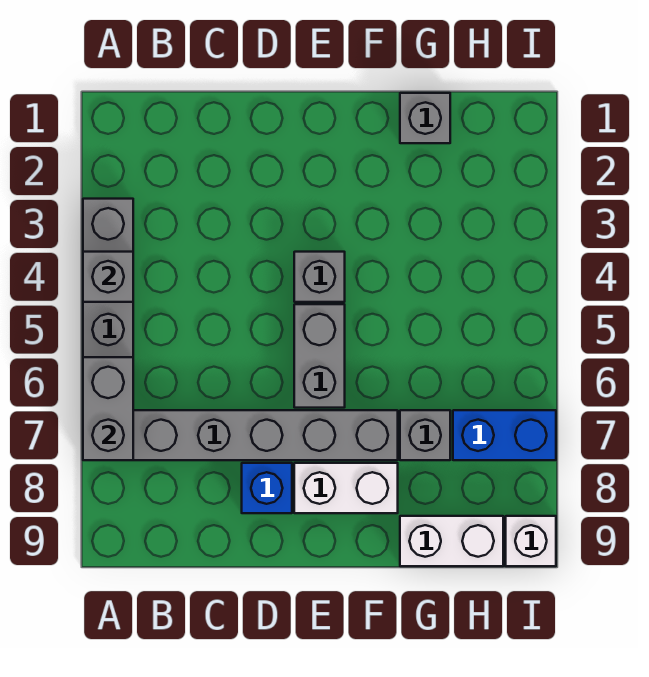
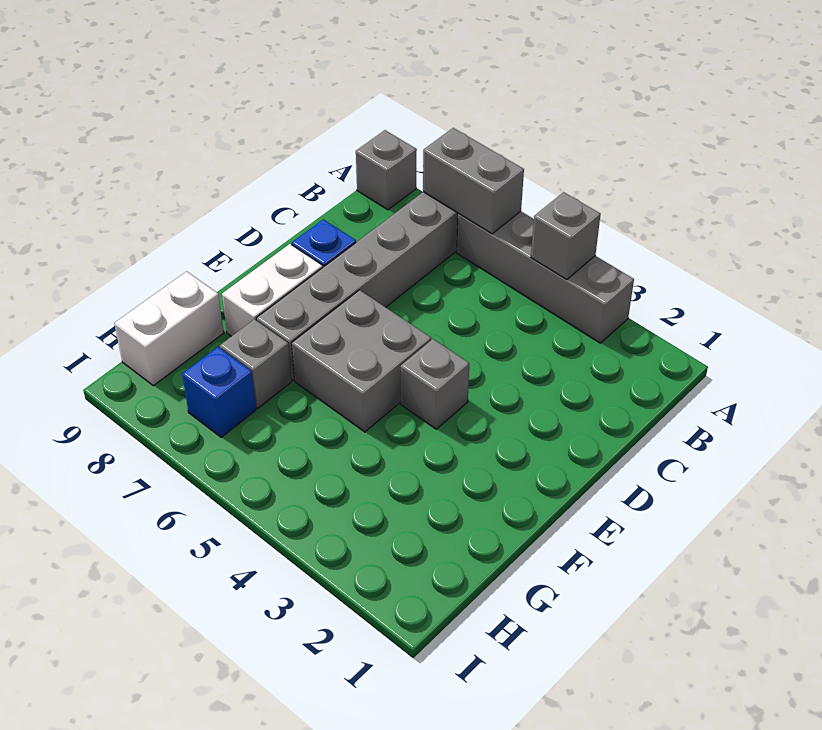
grey 1x2 brick [294,304,345,408] -> grey 2x2 brick [292,290,431,432]
grey 1x1 brick [400,93,450,143] -> grey 1x1 brick moved to [356,130,417,210]
blue 1x2 brick [453,410,556,460] -> blue 1x1 brick [182,347,256,437]
white 1x1 brick [506,516,556,566] -> none

